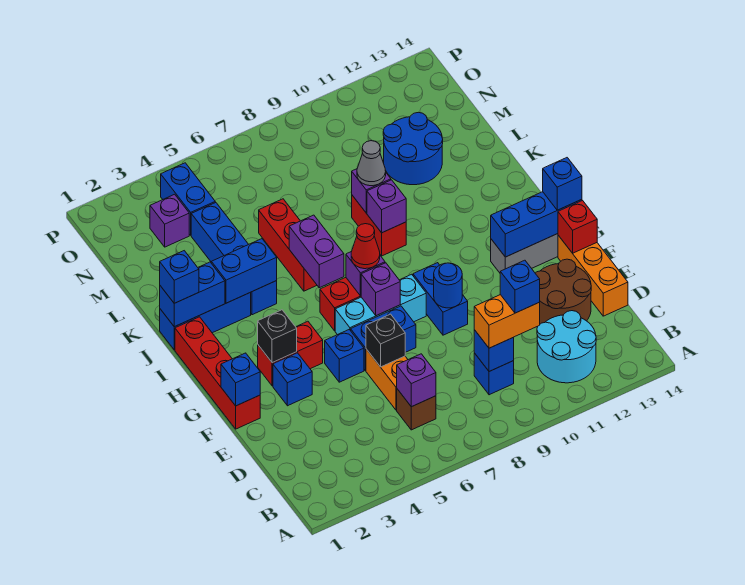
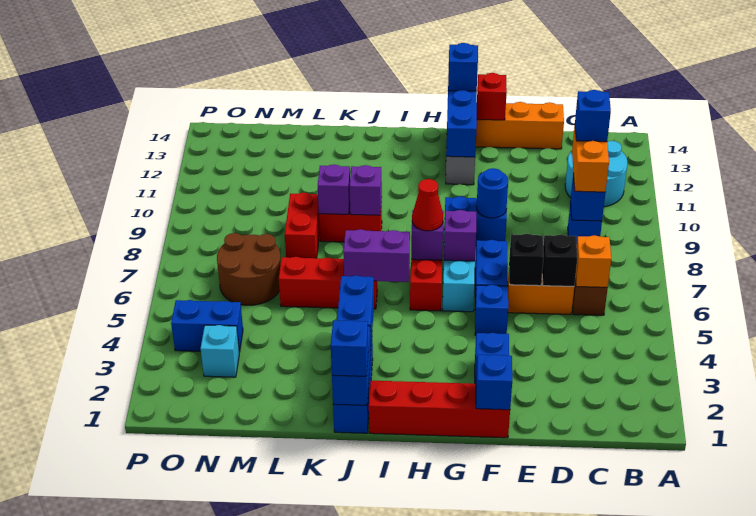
purple 1x1 brick [397,354,436,407] -> orange 1x1 brick [575,235,611,287]
brown 2x2 round brick [535,259,591,324] -> brown 2x2 round brick moved to [217,233,281,305]
red 1x2 brick [258,321,323,386] -> red 1x2 brick moved to [285,193,320,258]
black 1x1 brick [258,310,297,363] -> black 1x1 brick moved to [542,234,577,286]
blue 1x4 brick [191,202,277,315] -> none
grey 1x1 cone [357,141,386,186] -> none
blue 2x2 round brick [383,112,443,185] -> none
purple 1x1 brick [150,194,189,247] -> cyan 1x1 brick [201,325,239,377]

